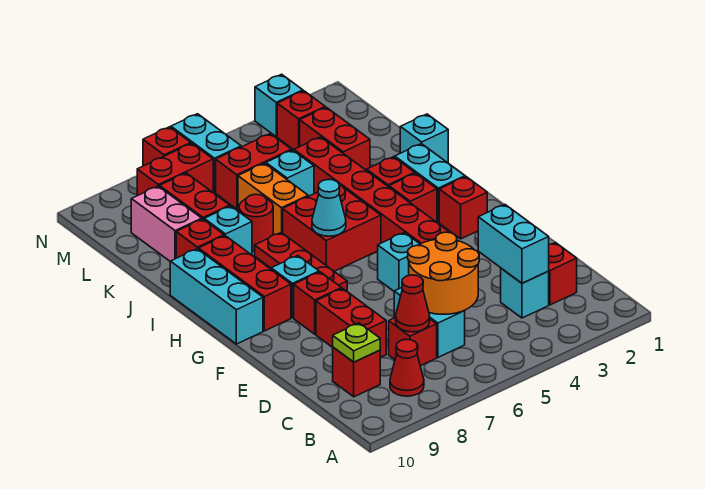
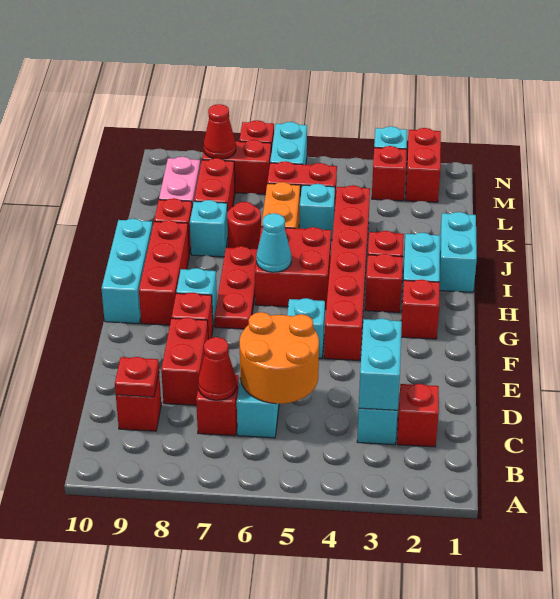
red 1x1 cone [390,339,424,396] -> red 1x1 cone moved to [204,104,236,159]
lime 1x1 plate [333,323,380,362] -> red 1x1 plate [115,357,159,397]
cyan 1x1 brick [400,114,448,163] -> cyan 1x2 brick [440,212,477,292]
red 1x2 brick [300,107,370,171] -> red 1x2 brick moved to [406,128,441,202]

